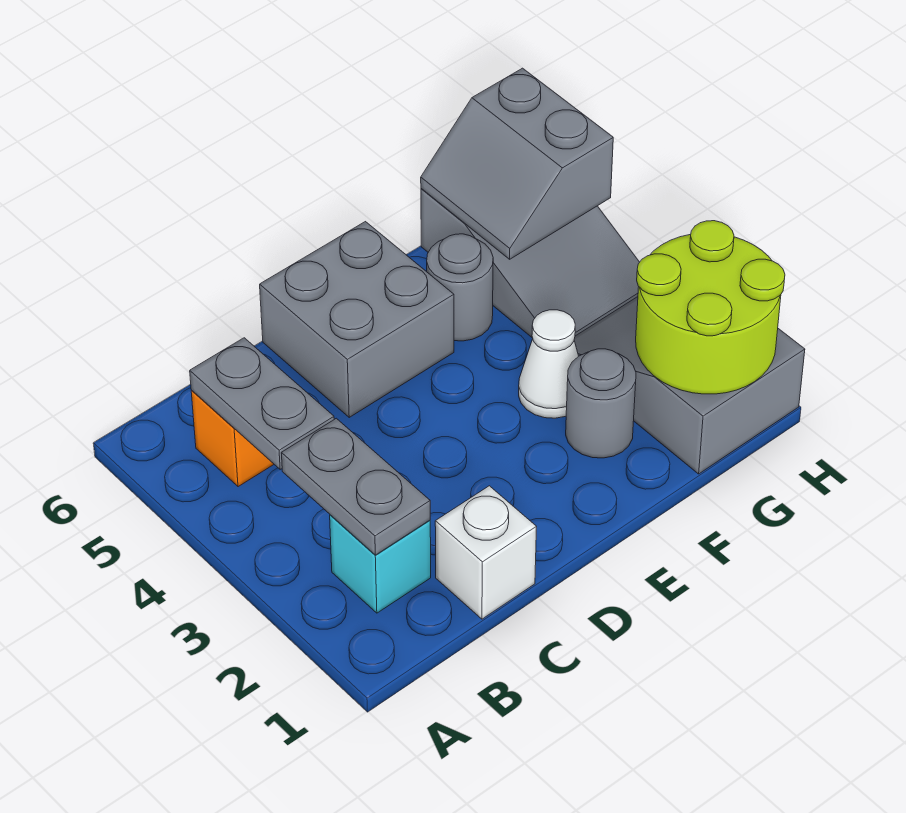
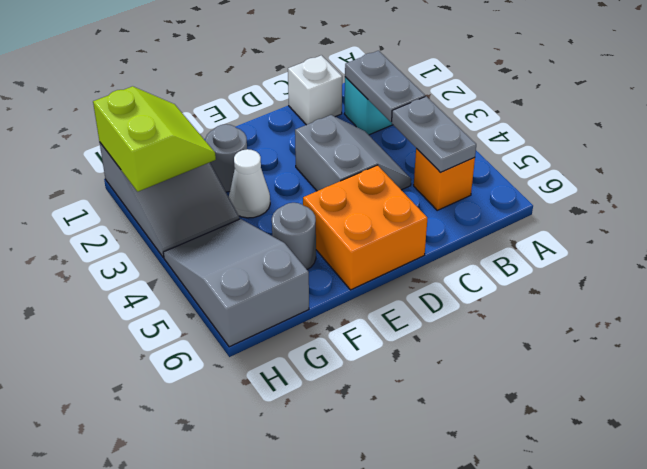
grey 2x2 brick [260,222,454,417] -> orange 2x2 brick [303,165,427,290]
lime 2x2 round brick [636,221,785,394] -> lime 2x2 slope [93,86,216,192]
grey 2x2 slope [421,68,613,259] -> grey 2x2 slope moved to [295,115,411,191]

